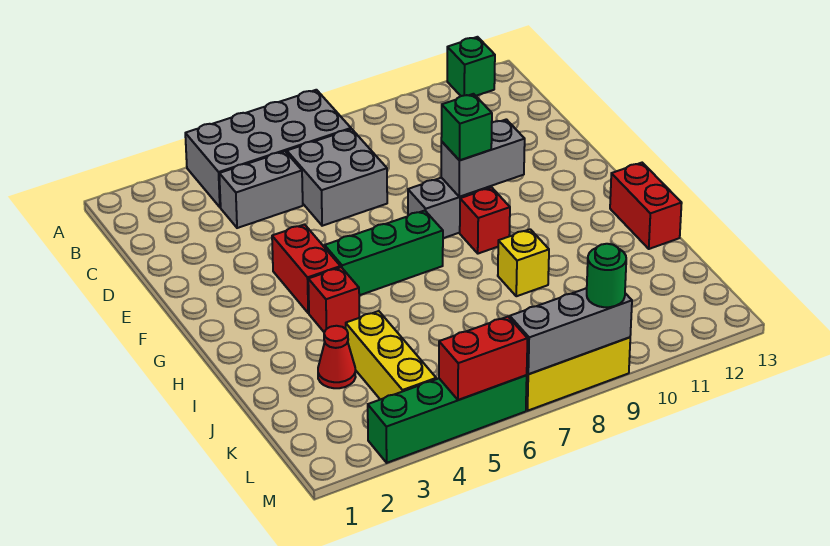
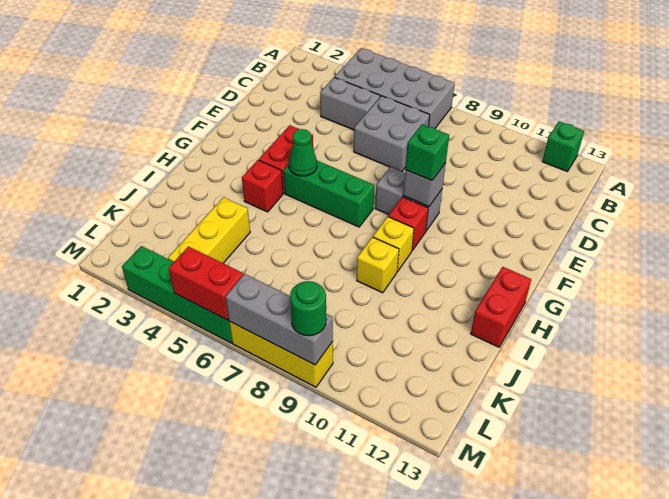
grey 1x2 brick [441,119,525,197] -> grey 1x1 brick [403,163,446,207]
none -> green 1x1 cone [289,129,317,176]
none -> yellow 1x1 brick [373,217,414,271]
red 1x1 cone [318,326,356,388] -> none

